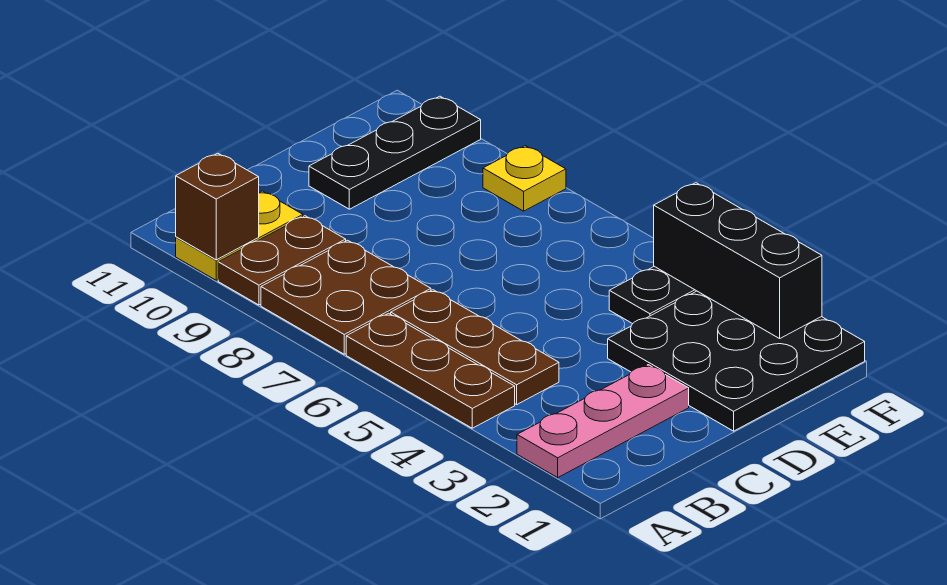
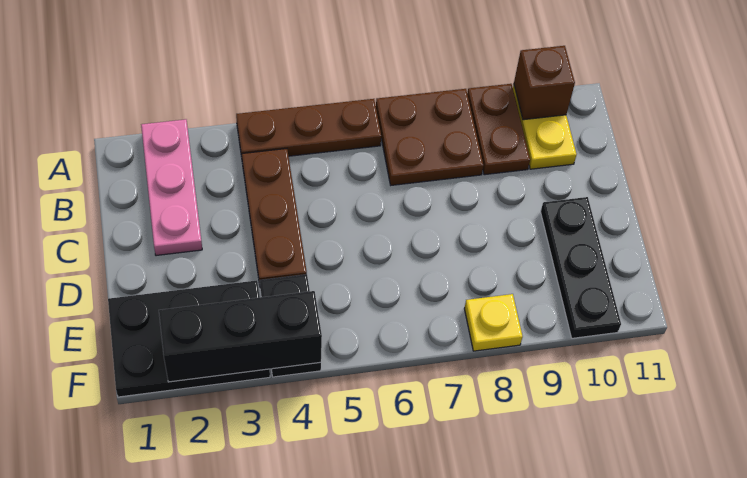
brown 1x3 plate [391,290,559,404] -> brown 1x3 plate turned to [242,149,307,285]
black 3x3 plate [608,291,865,431] -> black 2x3 plate [108,280,270,397]

